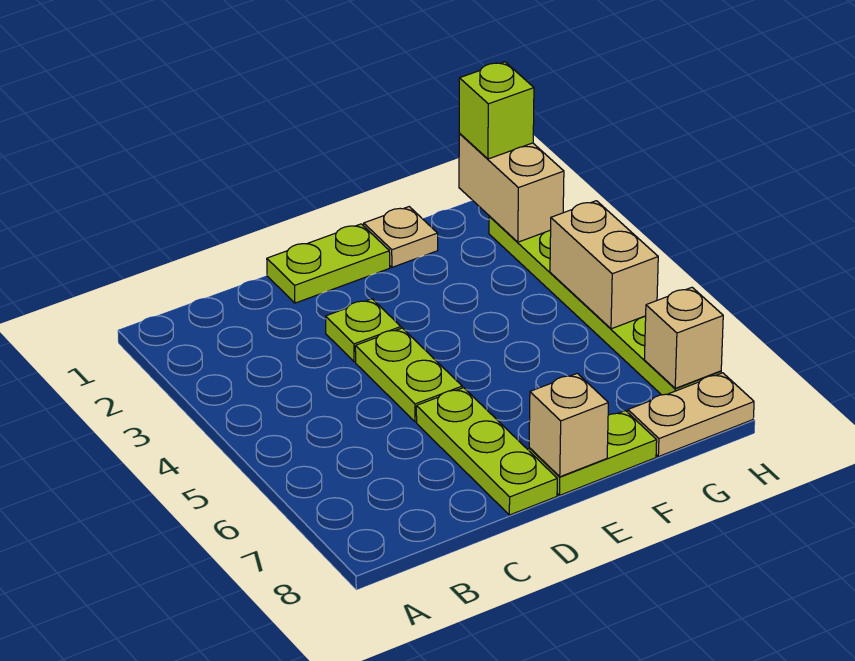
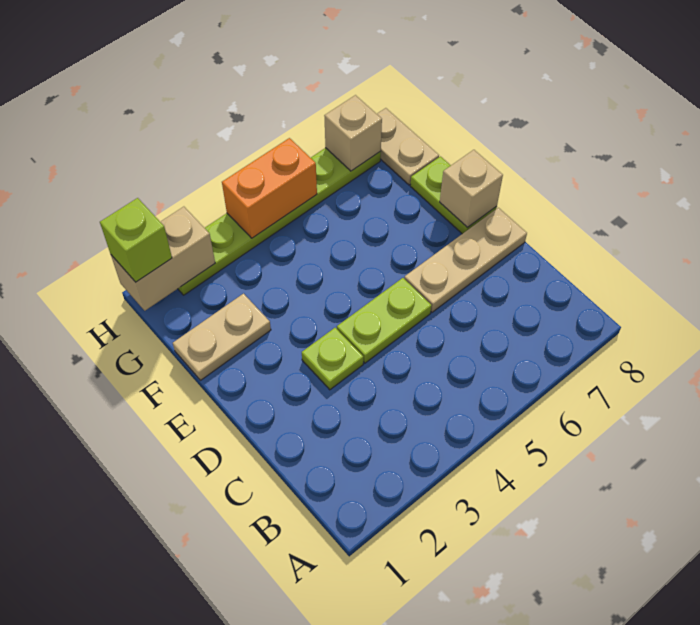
lime 1x2 plate [267,224,390,303] -> none
lime 1x3 plate [416,388,557,515] -> tan 1x3 plate [404,208,527,312]
tan 1x1 plate [364,207,438,267] -> tan 1x2 plate [173,294,271,380]
tan 1x2 brick [550,201,658,329] -> orange 1x2 brick [222,138,317,238]

